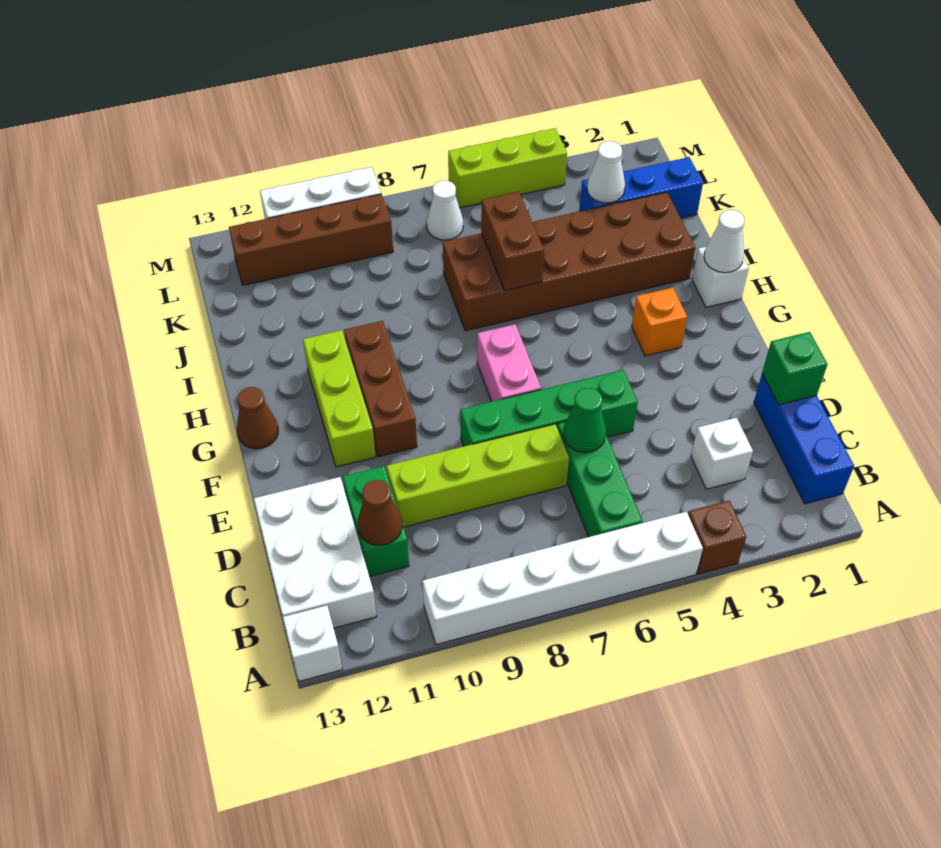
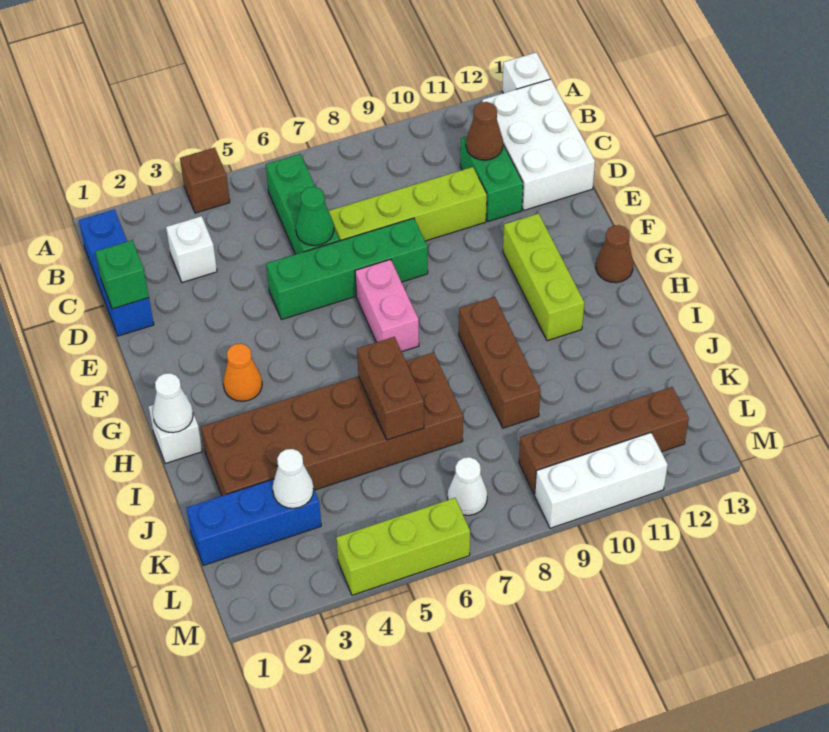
white 1x6 brick [422,512,703,645] -> none
brown 1x3 brick [344,321,417,457] -> brown 1x3 brick moved to [459,297,540,428]
orange 1x1 brick [632,288,687,356] -> orange 1x1 cone [223,344,262,401]

